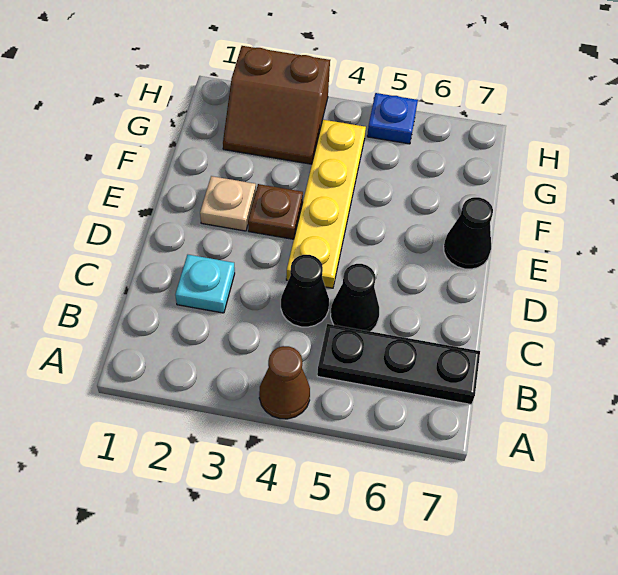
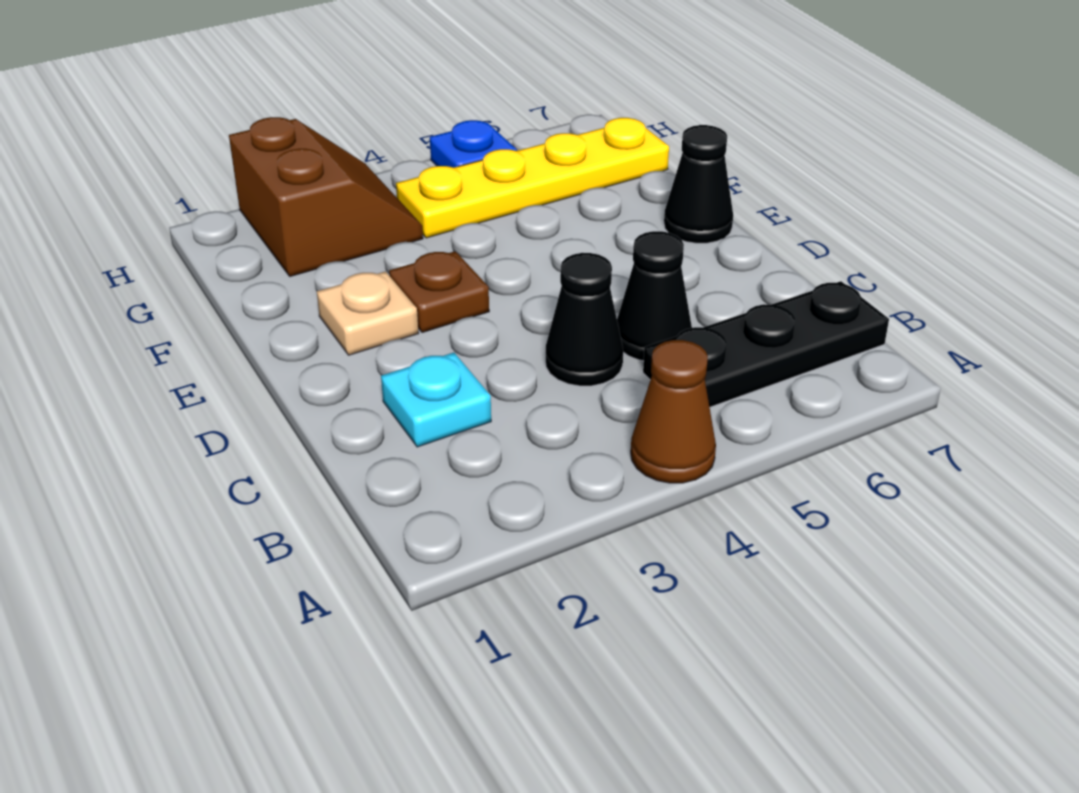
yellow 1x4 plate [286,120,366,288] -> yellow 1x4 plate turned to [396,118,669,238]
brown 2x2 slope [223,46,330,164] -> brown 2x2 slope turned to [229,117,423,276]

